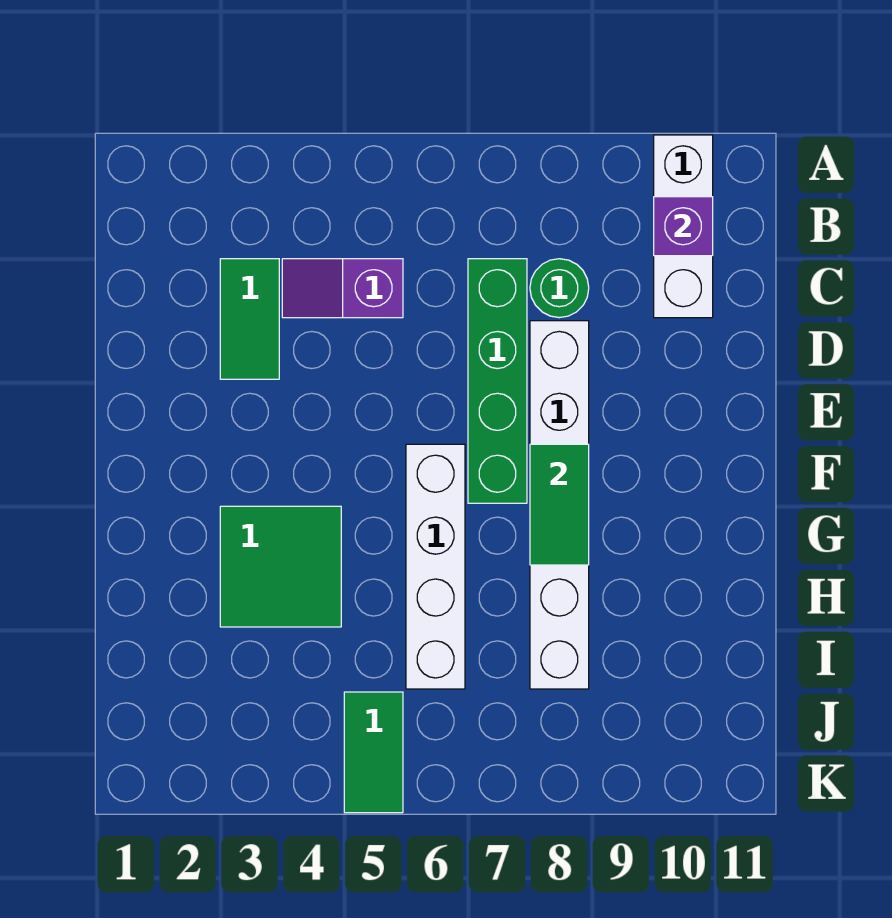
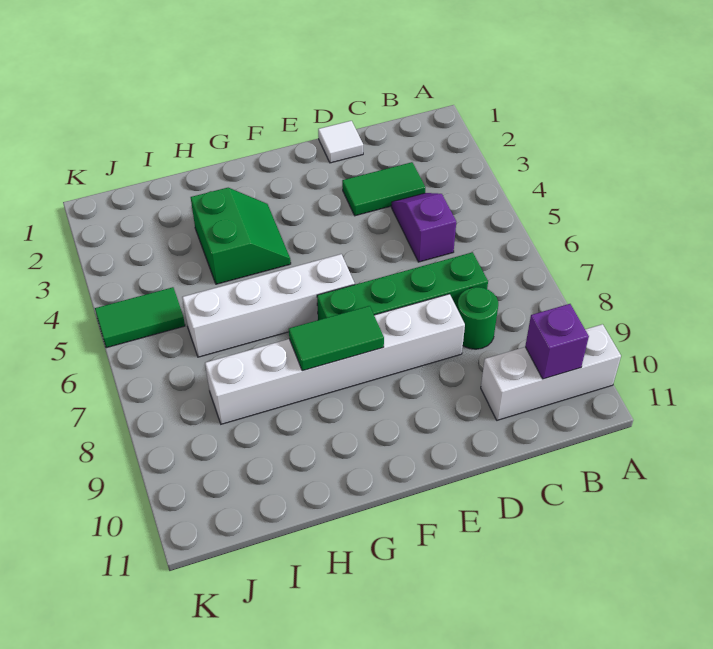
none -> white 1x1 tile [318,121,363,163]
green 2x2 tile [220,506,341,627] -> green 2x2 slope [191,188,291,284]

